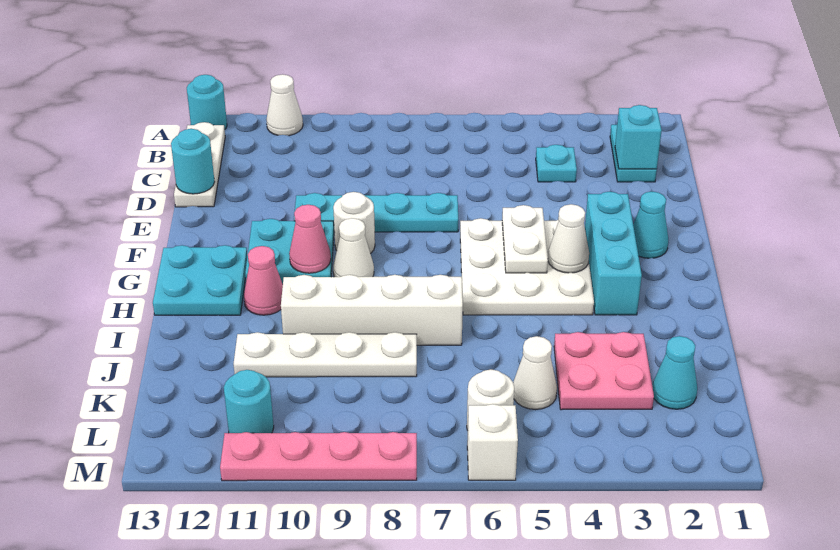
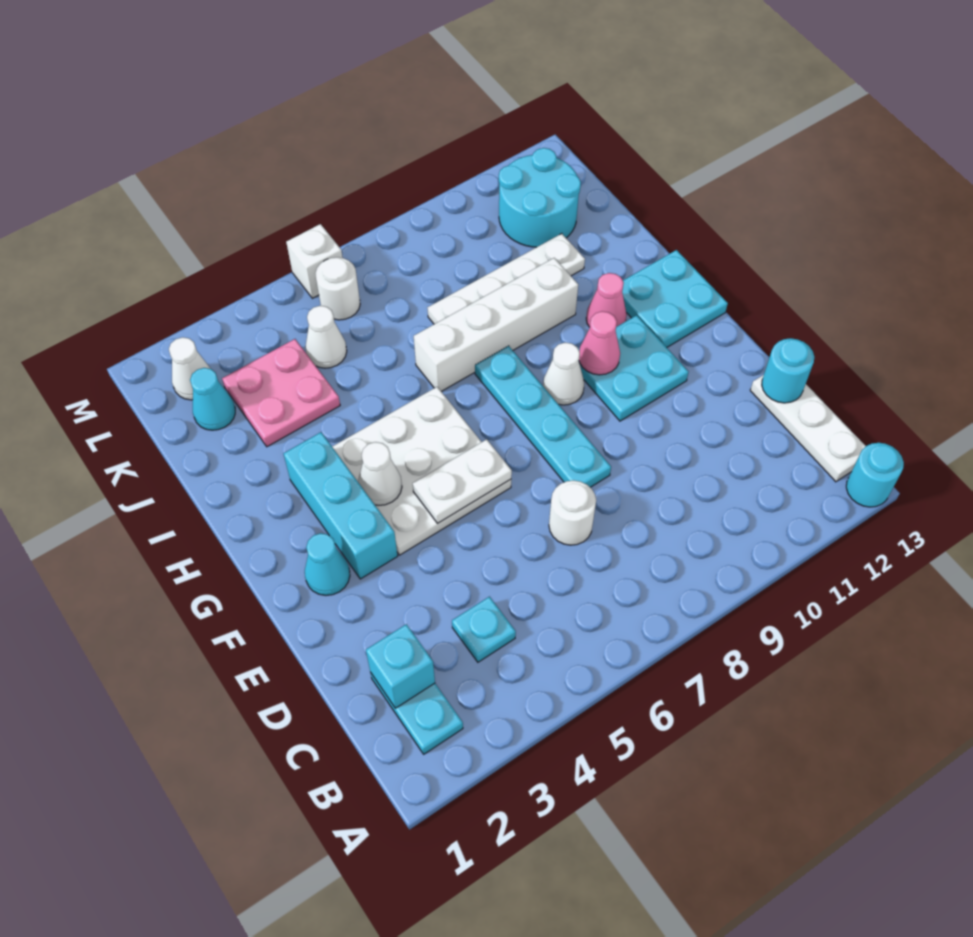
white 1x1 cone [266,74,303,136] -> white 1x1 cone moved to [169,337,210,400]
cyan 1x4 plate [294,193,458,232] -> cyan 1x4 plate turned to [475,346,611,487]
white 1x2 plate [502,205,548,273] -> white 1x2 plate turned to [413,439,512,524]
white 1x1 round brick [333,192,375,254] -> white 1x1 round brick moved to [549,480,596,545]
cyan 1x1 round brick [224,370,274,433] -> cyan 2x2 round brick [499,148,581,247]
pink 1x4 plate [220,432,417,481] -> none

